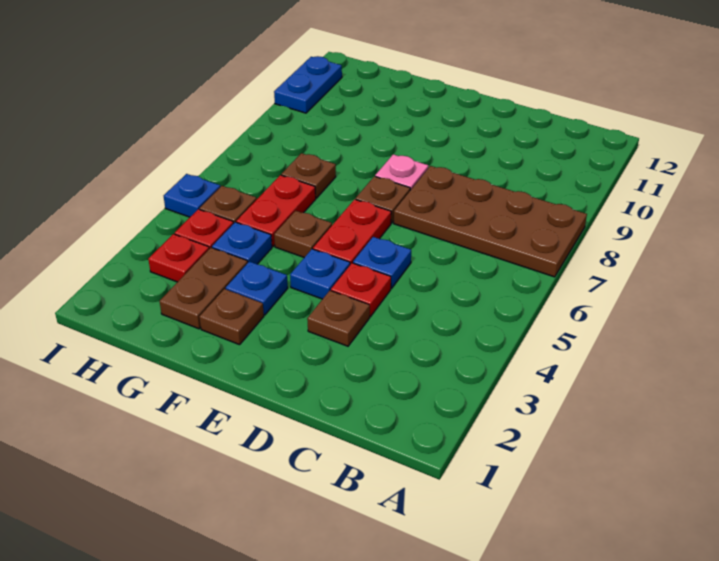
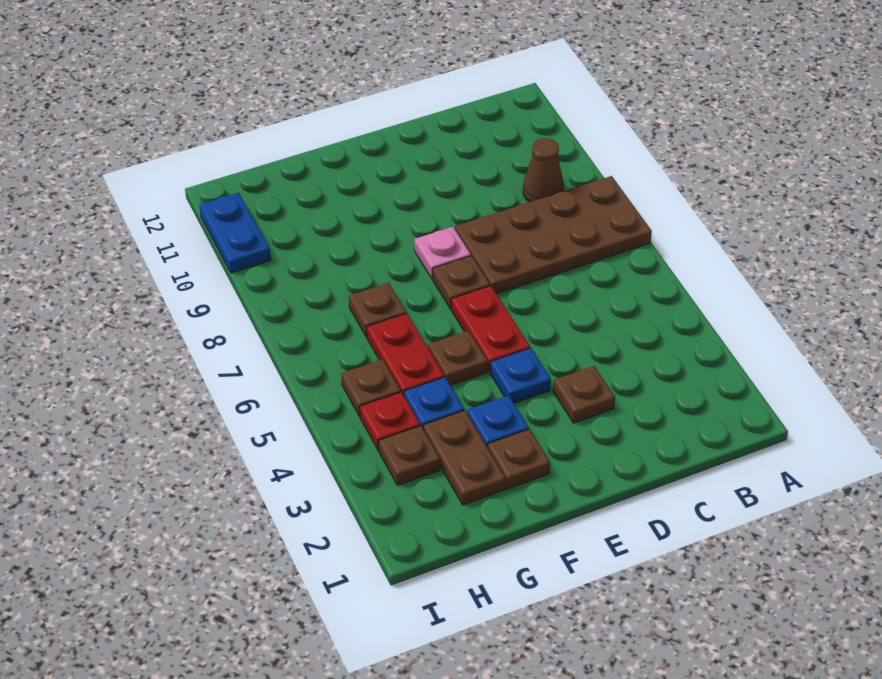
none -> brown 1x1 cone [523,138,564,202]
red 1x1 plate [331,263,391,317] -> none
blue 1x1 plate [353,237,411,288] -> none
red 1x1 plate [148,234,209,282] -> brown 1x1 plate [379,426,440,485]
blue 1x1 plate [164,174,220,217] -> none

